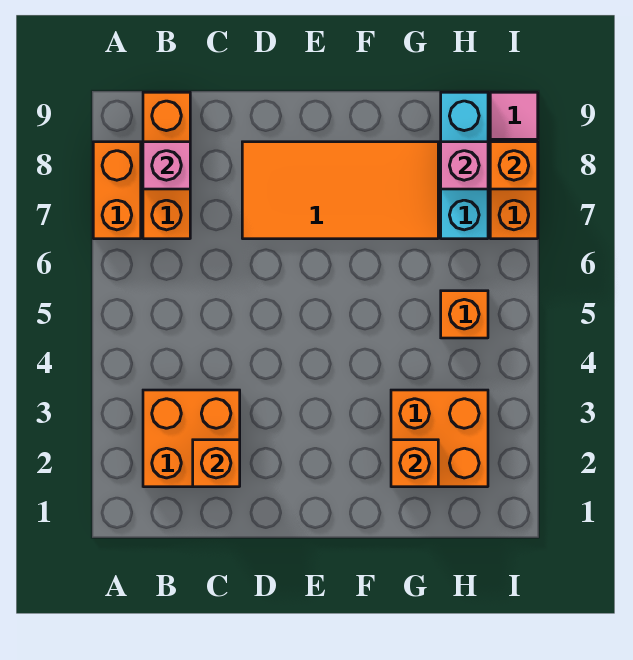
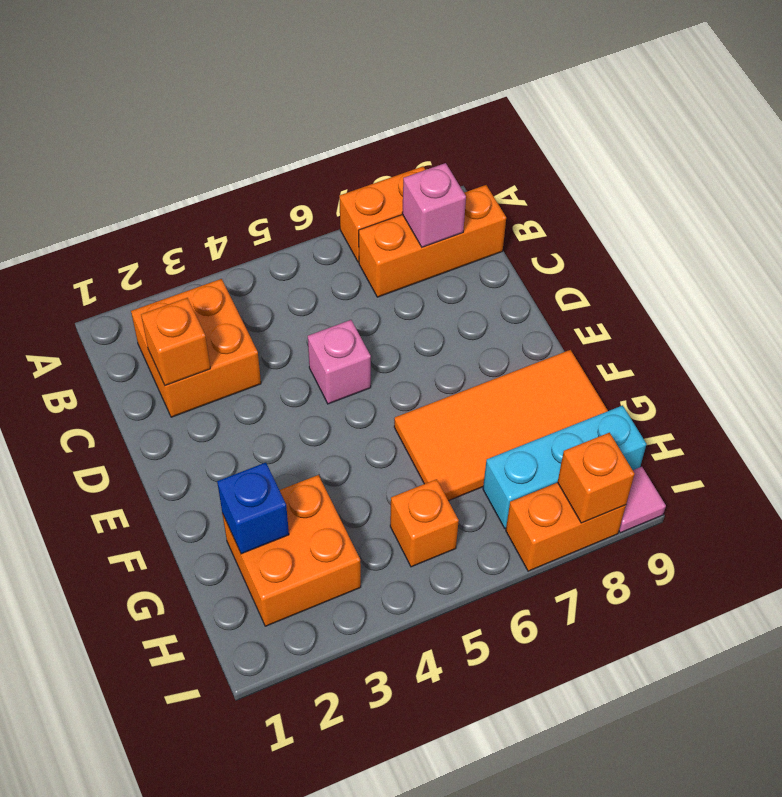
orange 2x4 tile [242,142,438,239] -> orange 2x4 tile turned to [394,350,608,501]
orange 1x1 brick [391,440,438,487] -> blue 1x1 brick [217,463,289,554]
pink 1x1 brick [441,142,488,189] -> pink 1x1 brick moved to [308,320,371,404]

